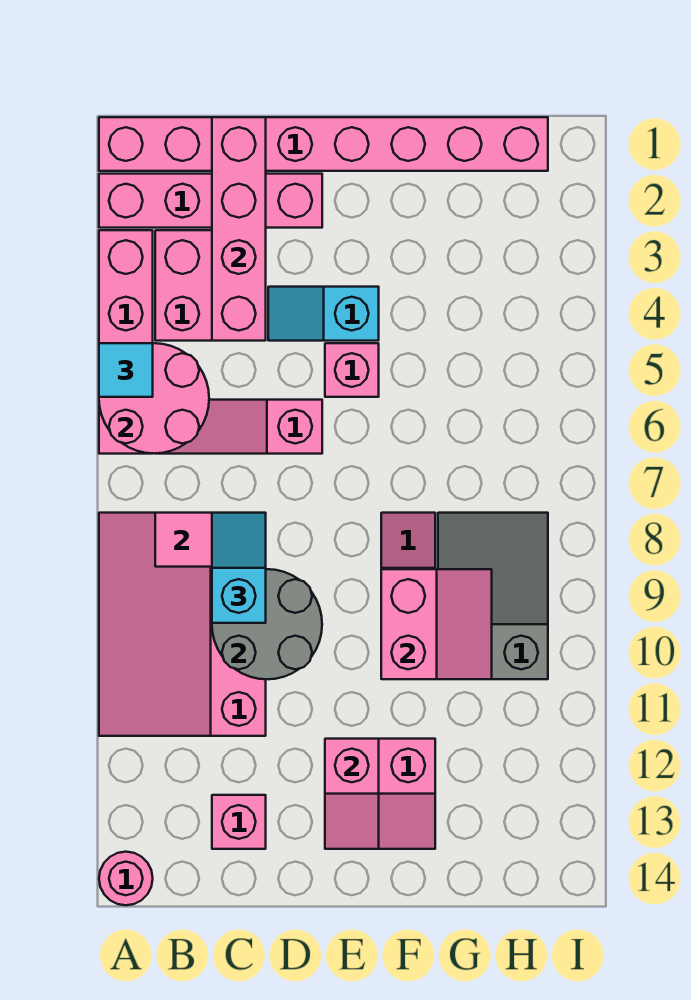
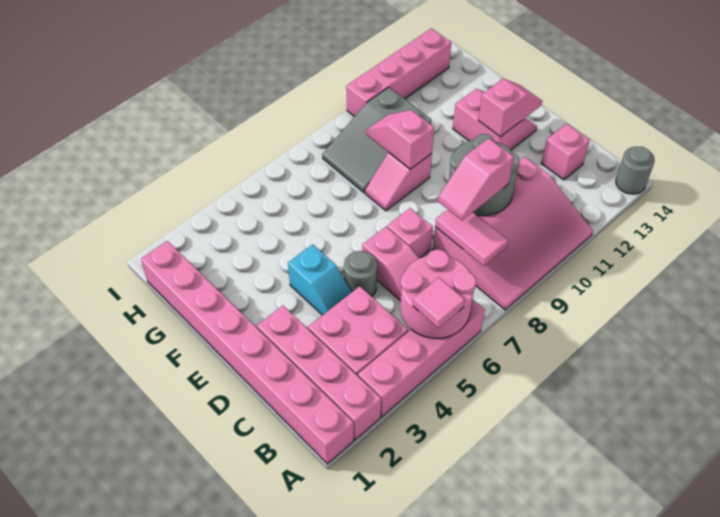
cyan 1x1 tile [99,343,153,397] -> pink 1x1 tile [413,278,465,328]
pink 1x1 round brick [99,852,153,905] -> grey 1x1 round brick [616,147,655,194]
pink 1x4 brick [212,117,266,341] -> pink 1x4 brick moved to [346,28,451,117]
cyan 1x2 slope [212,513,266,623] -> pink 1x2 slope [438,138,514,220]
none -> grey 1x1 round brick [344,251,377,297]
pink 1x1 brick [325,343,379,397] -> pink 1x1 brick moved to [387,208,433,258]
pink 2x2 slope [381,569,492,679] -> pink 1x2 slope [366,110,434,169]

